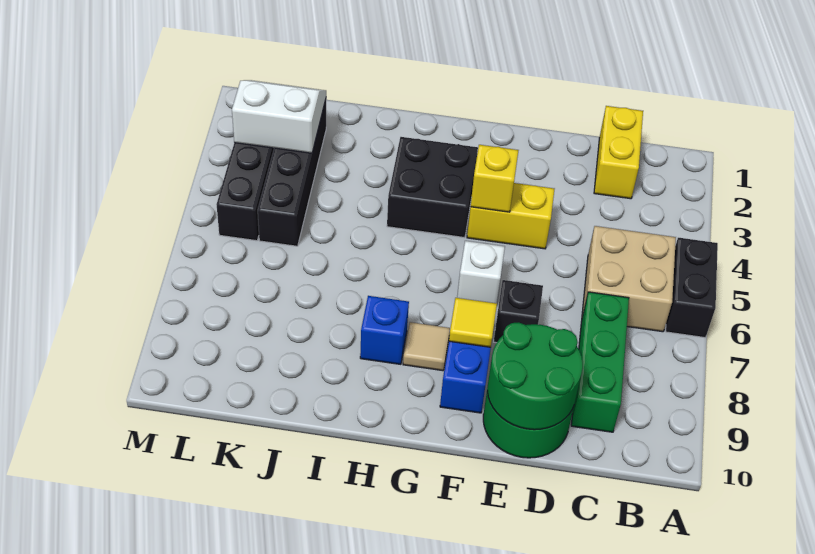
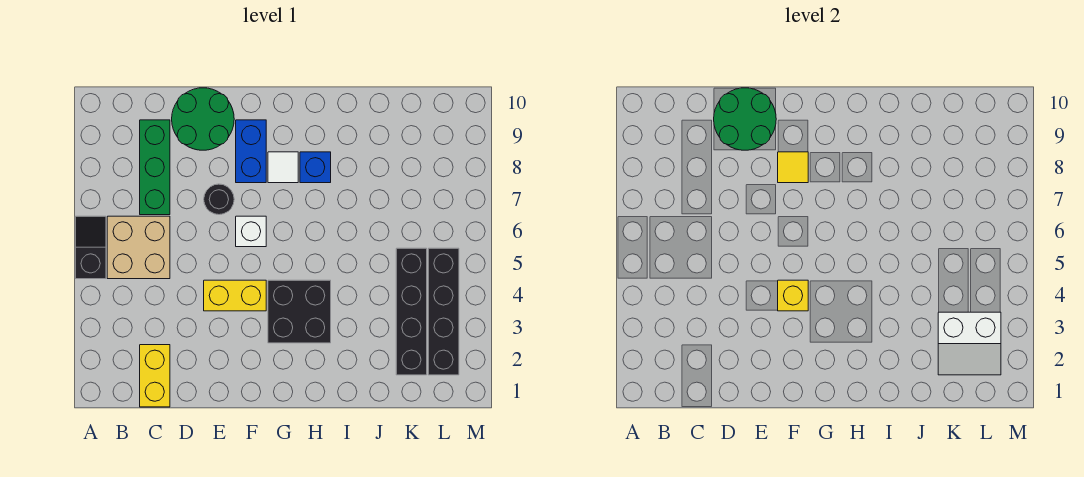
black 1x2 brick [666,238,718,338] -> black 1x2 slope [75,216,106,279]
black 1x1 brick [494,280,543,343] -> black 1x1 round brick [204,184,234,215]
tan 1x1 tile [403,322,450,371] -> white 1x1 tile [268,152,298,183]

